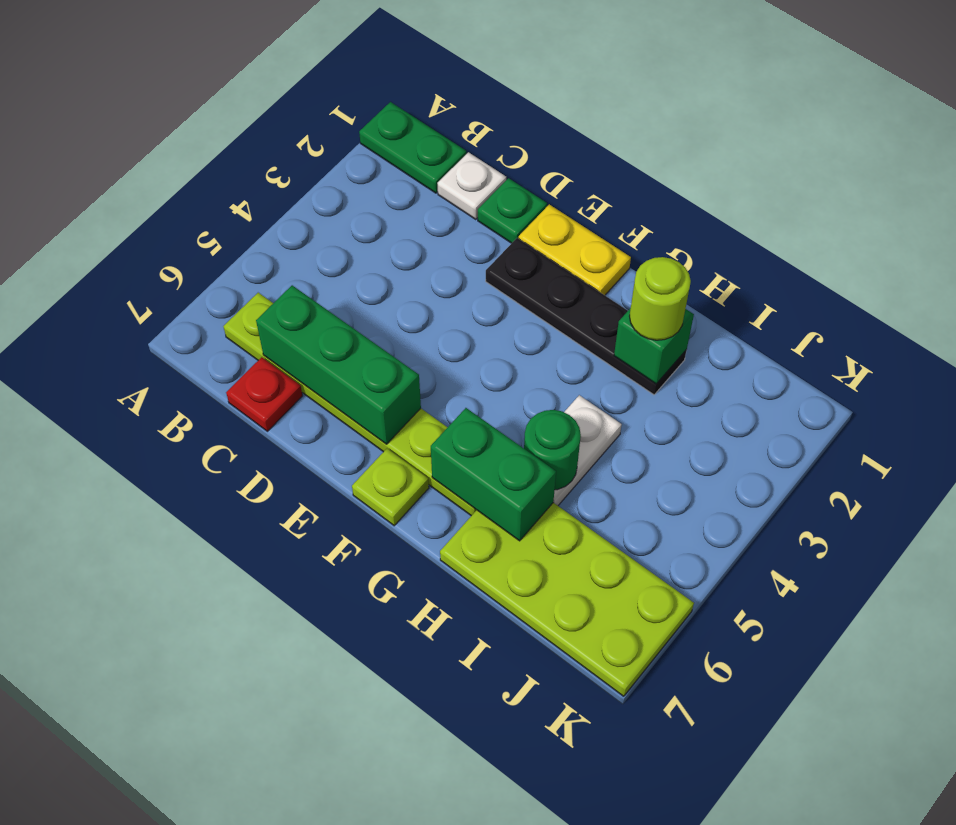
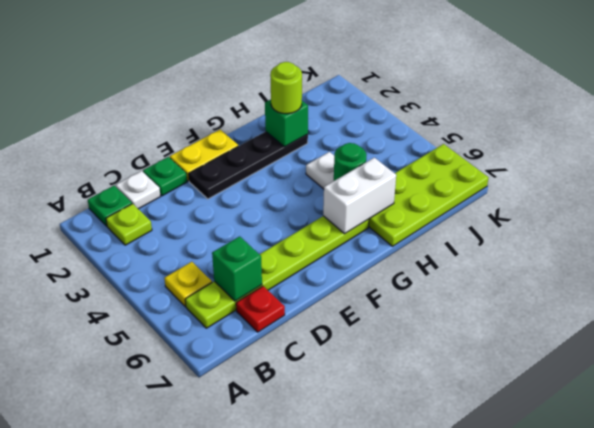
green 1x2 plate [359,102,466,193] -> green 1x1 plate [88,186,132,226]
none -> yellow 1x1 plate [164,262,212,306]
green 1x3 brick [256,285,421,444] -> green 1x1 brick [212,236,262,301]
lime 1x1 plate [352,449,429,526] -> lime 1x1 plate moved to [106,204,152,245]
green 1x2 brick [431,408,556,541] -> white 1x2 brick [323,158,396,234]

